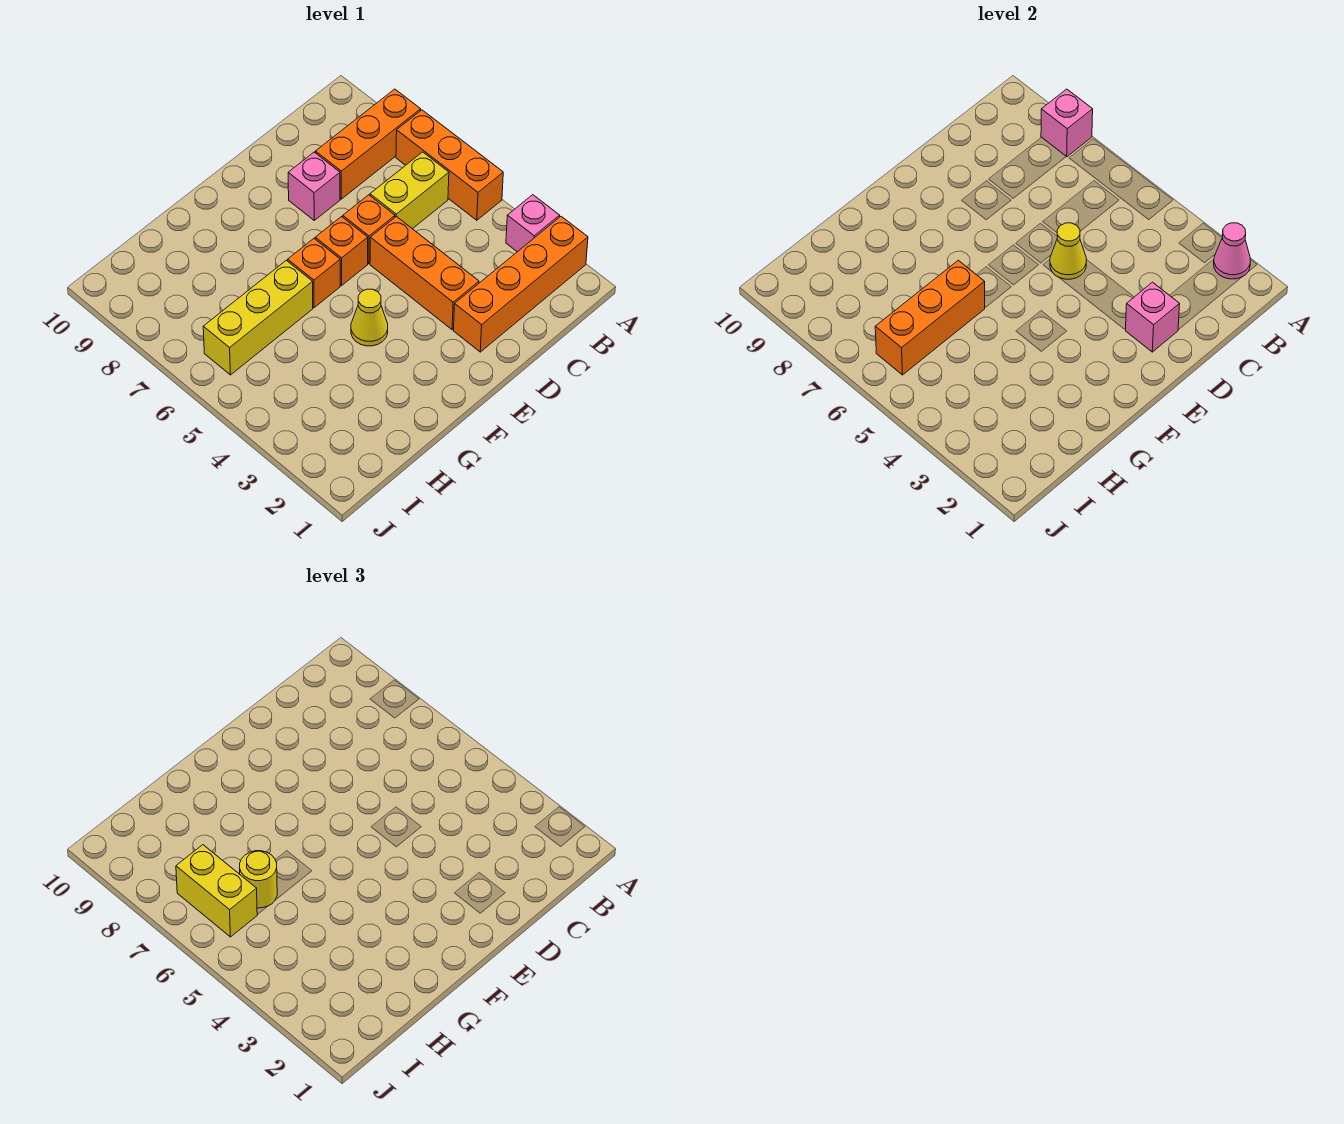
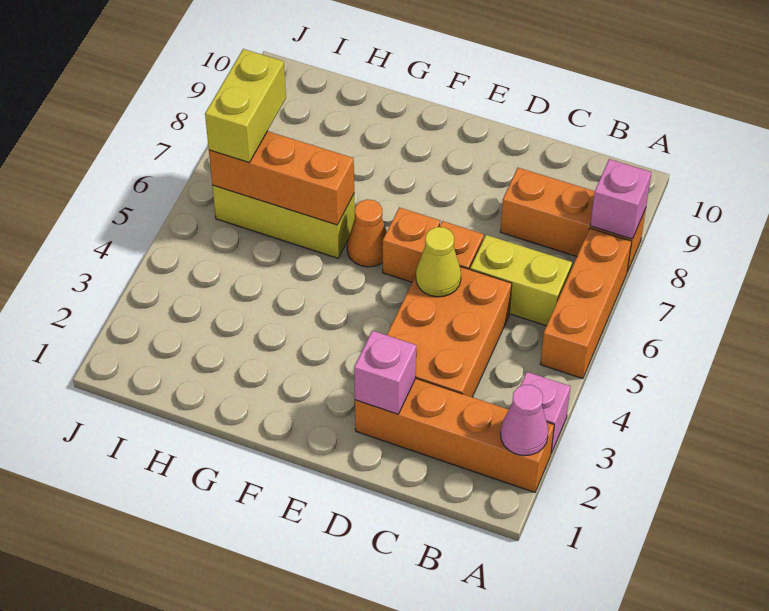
orange 1x3 brick [370,216,479,330] -> orange 2x3 brick [387,267,512,397]
pink 1x1 brick [288,152,340,220] -> none
yellow 1x1 cone [351,289,388,346] -> none
orange 1x1 brick [288,239,340,308] -> orange 1x1 cone [347,199,387,267]
yellow 1x1 round brick [240,851,277,908] -> none

